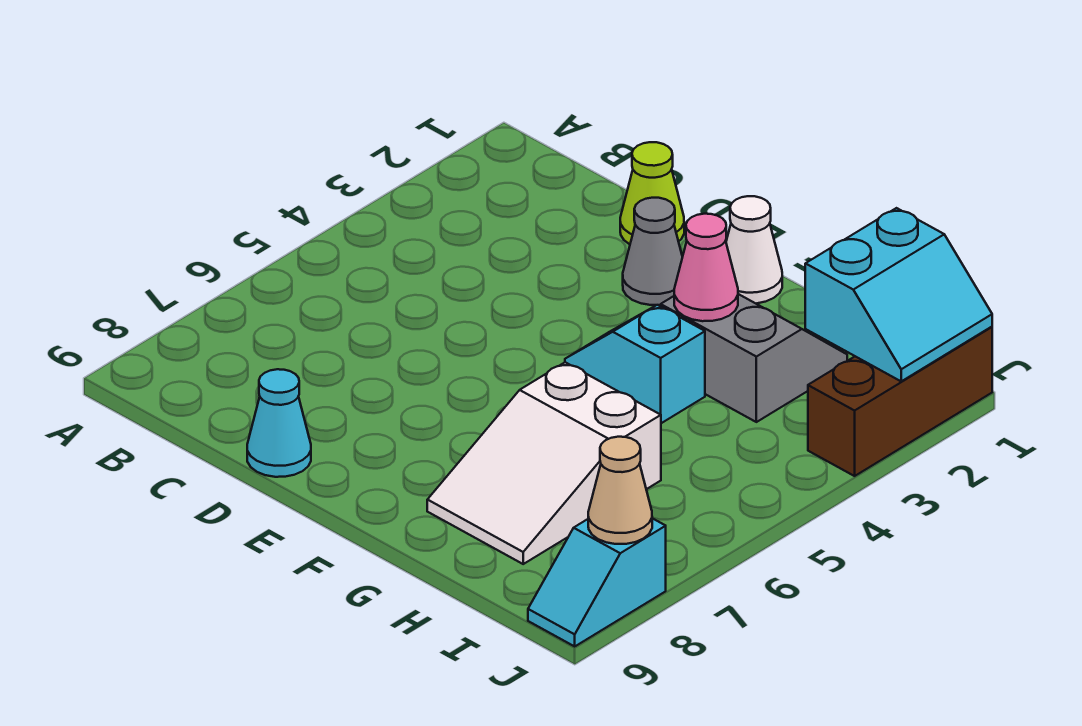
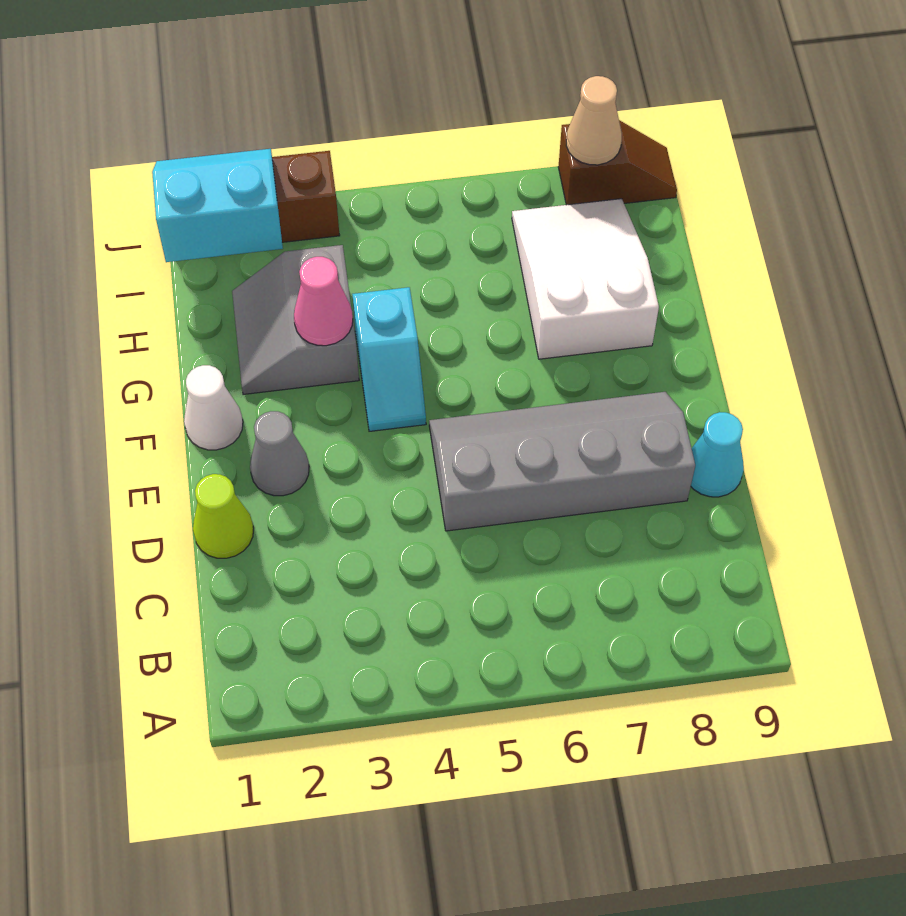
none -> grey 2x4 slope [429,392,695,531]
white 2x3 slope [427,362,661,564] -> white 2x3 slope turned to [512,199,659,359]
cyan 1x2 slope [528,518,666,646] -> brown 1x2 slope [558,120,677,205]

